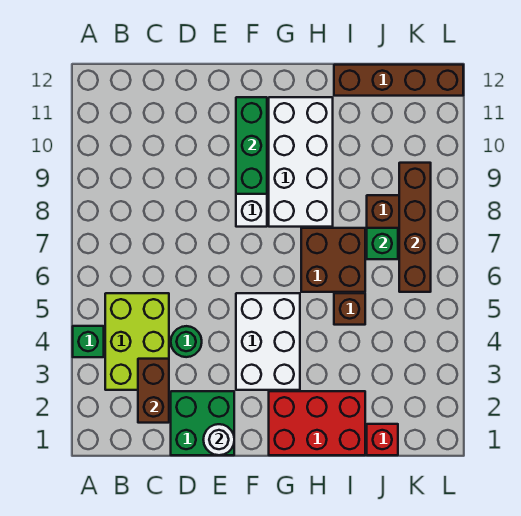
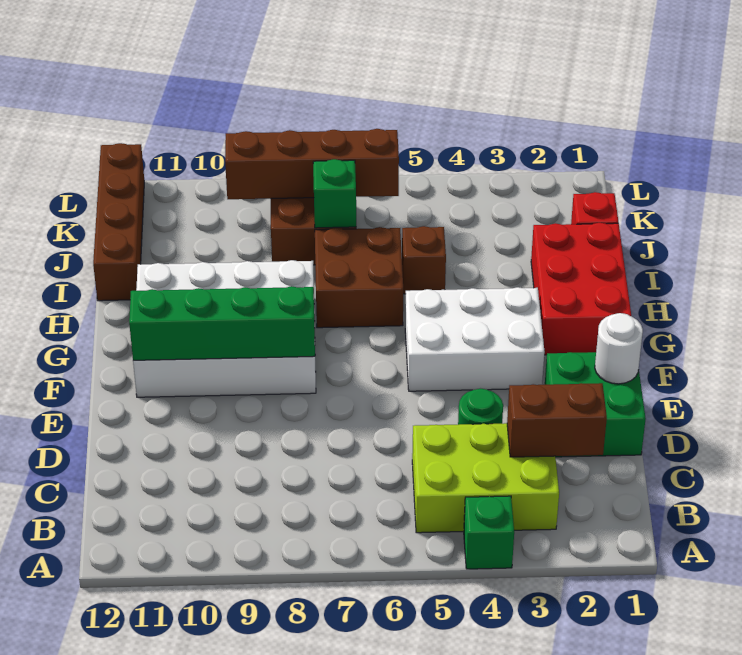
green 1x3 brick [236,97,267,194] -> green 1x4 brick [129,286,315,360]

